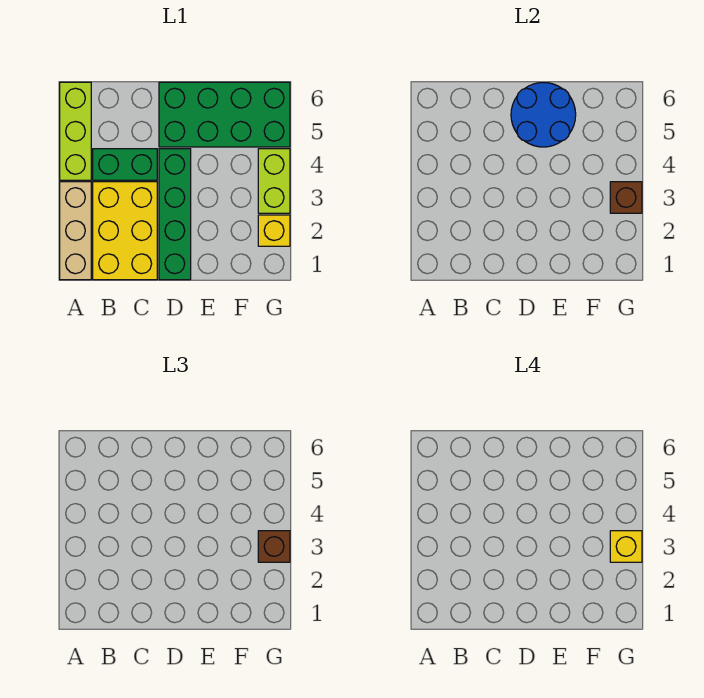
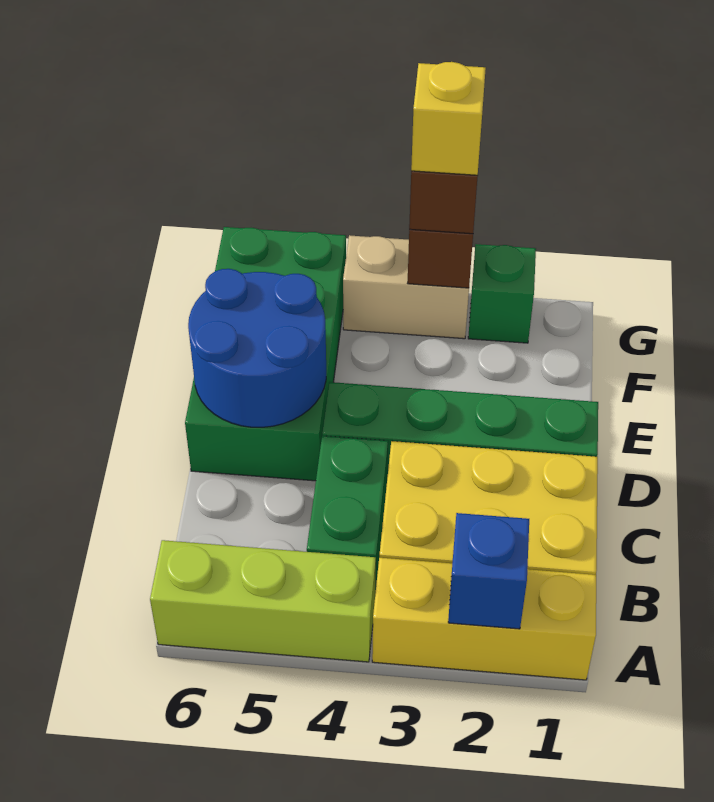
tan 1x3 brick [60,182,91,280] -> yellow 1x3 brick [372,558,596,680]
none -> blue 1x1 brick [448,513,529,629]
yellow 1x1 brick [258,215,290,246] -> green 1x1 brick [468,244,536,343]
lime 1x2 brick [258,149,290,213] -> tan 1x2 brick [343,235,469,339]

